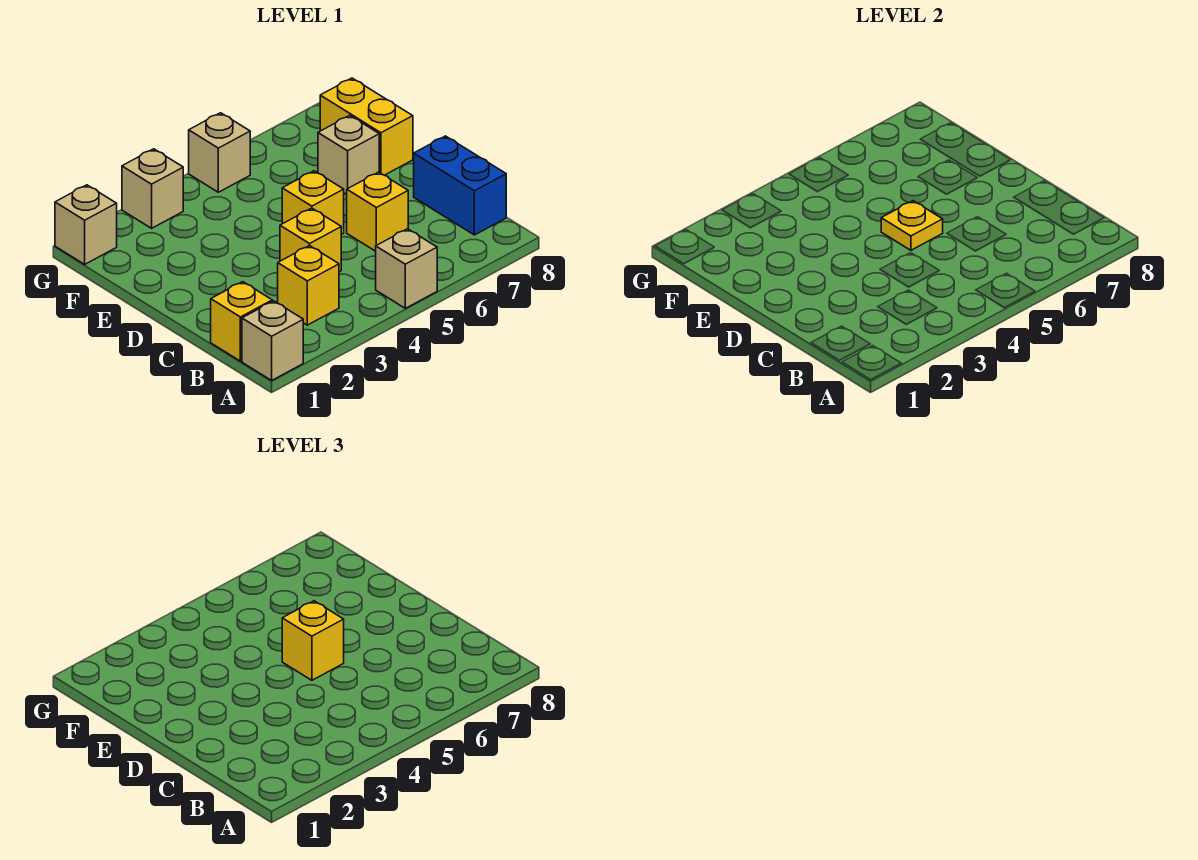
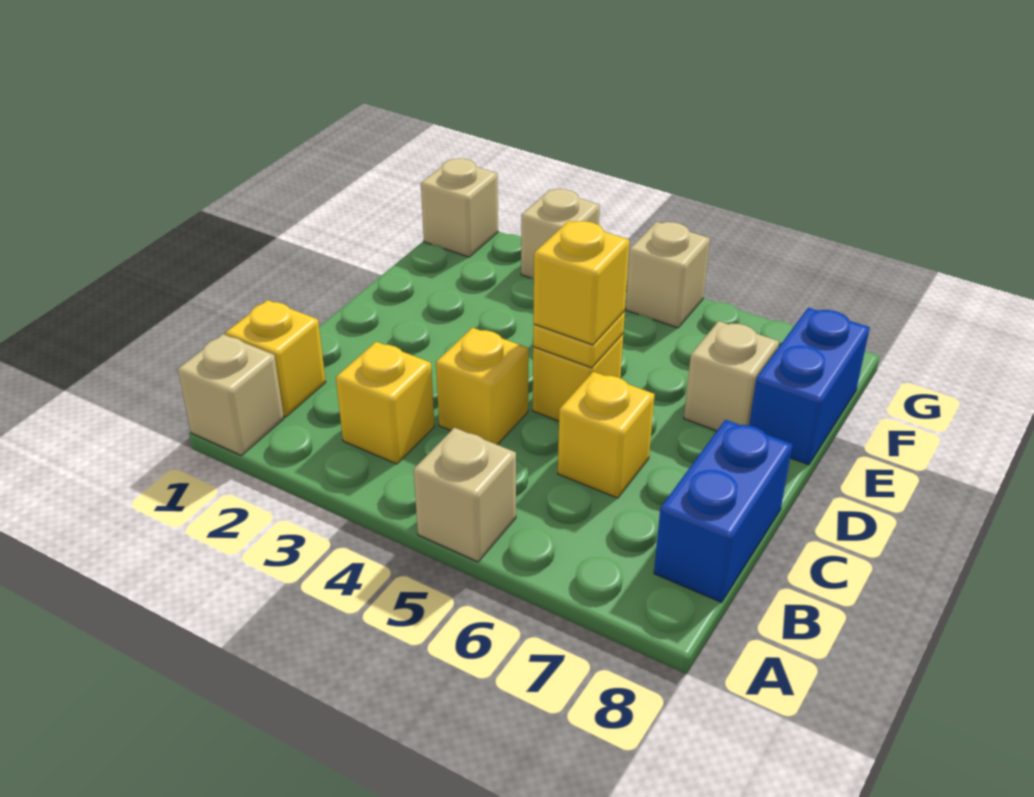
yellow 1x2 brick [320,78,413,175] -> blue 1x2 brick [749,308,870,465]

